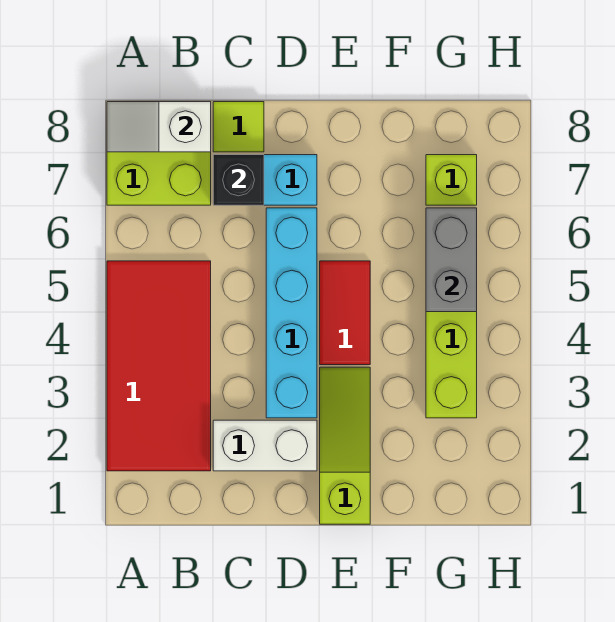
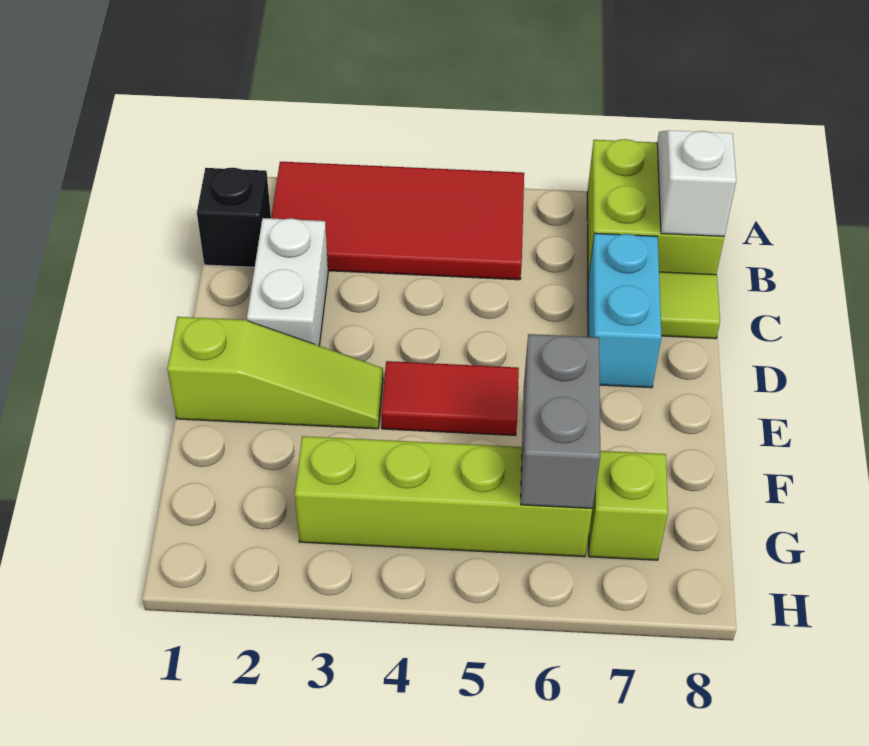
black 1x1 brick [213,155,264,205] -> black 1x1 brick moved to [197,168,271,267]
cyan 1x4 brick [266,208,317,418] -> none
grey 1x2 brick [426,208,477,312] -> grey 1x2 brick turned to [521,334,600,509]

